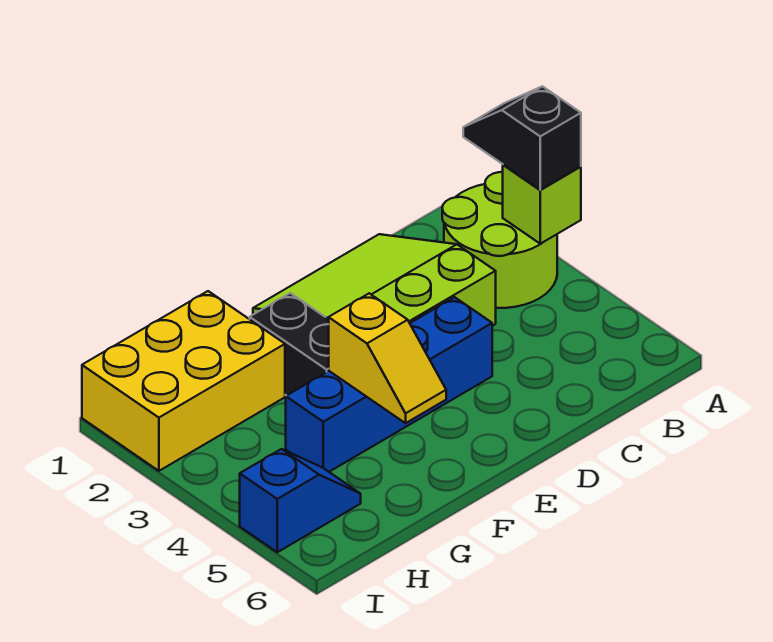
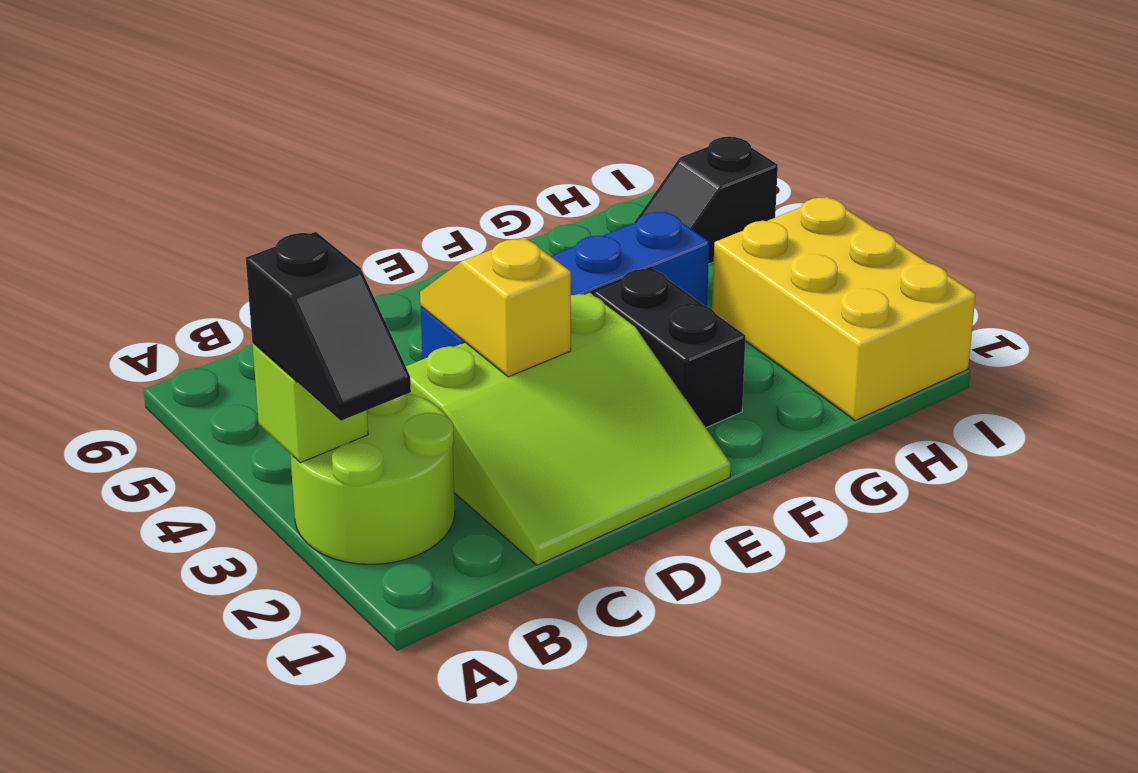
yellow 1x2 slope [329,293,446,423] -> yellow 1x2 slope moved to [420,237,571,377]
yellow 2x3 brick [82,291,285,471] -> yellow 2x3 brick turned to [712,197,976,420]
blue 1x2 slope [240,449,361,552] -> black 1x2 slope [634,137,778,264]

